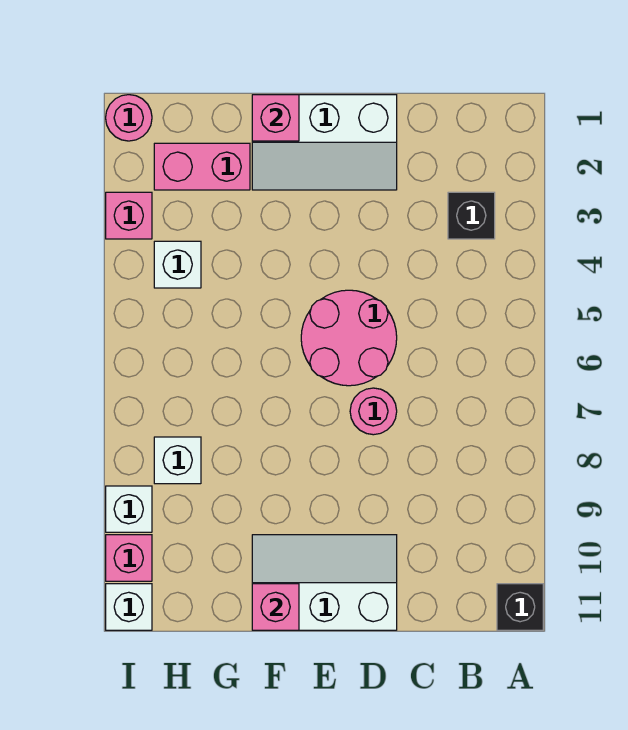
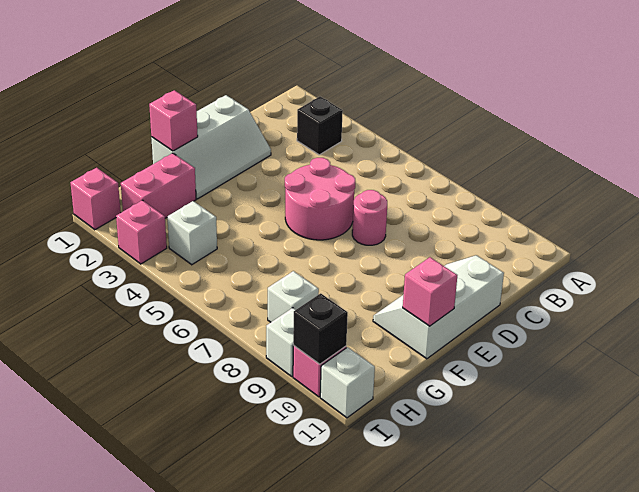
black 1x1 brick [497,584,543,630] -> black 1x1 brick moved to [293,293,348,364]
pink 1x1 round brick [106,95,152,141] -> pink 1x1 brick [70,168,121,230]

